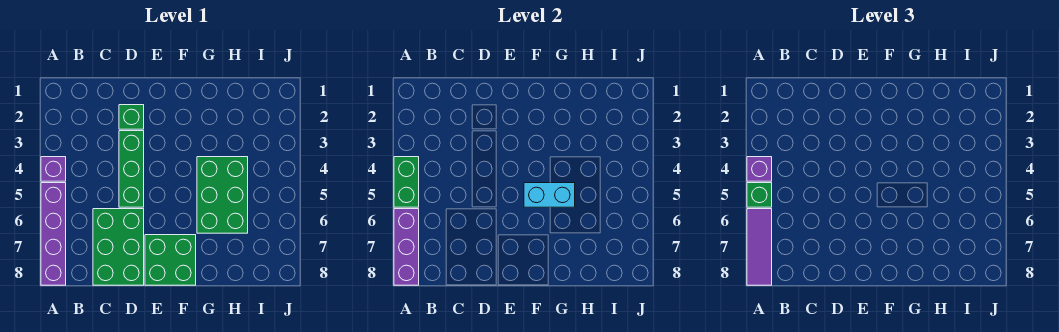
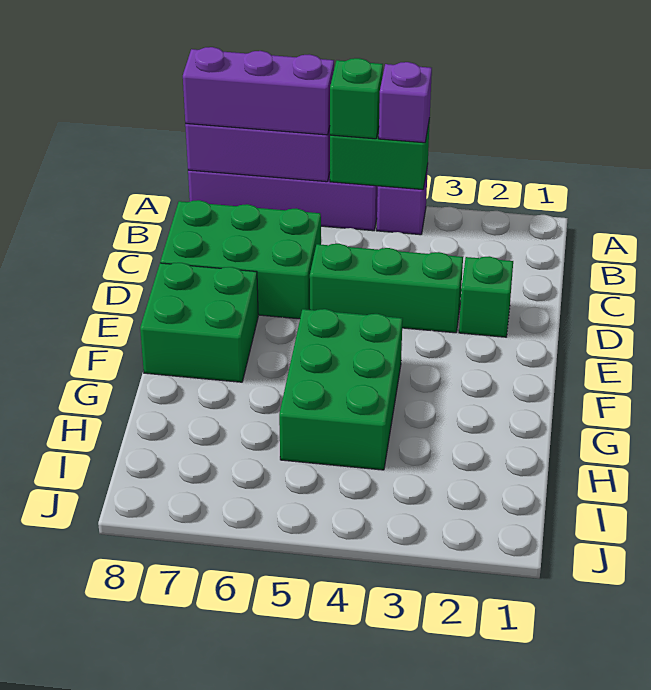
purple 1x3 tile [747,209,772,285] -> purple 1x3 brick [183,47,334,135]
cyan 1x2 brick [524,183,575,207] -> none
green 2x3 brick [197,157,248,233] -> green 2x3 brick turned to [279,309,403,470]

